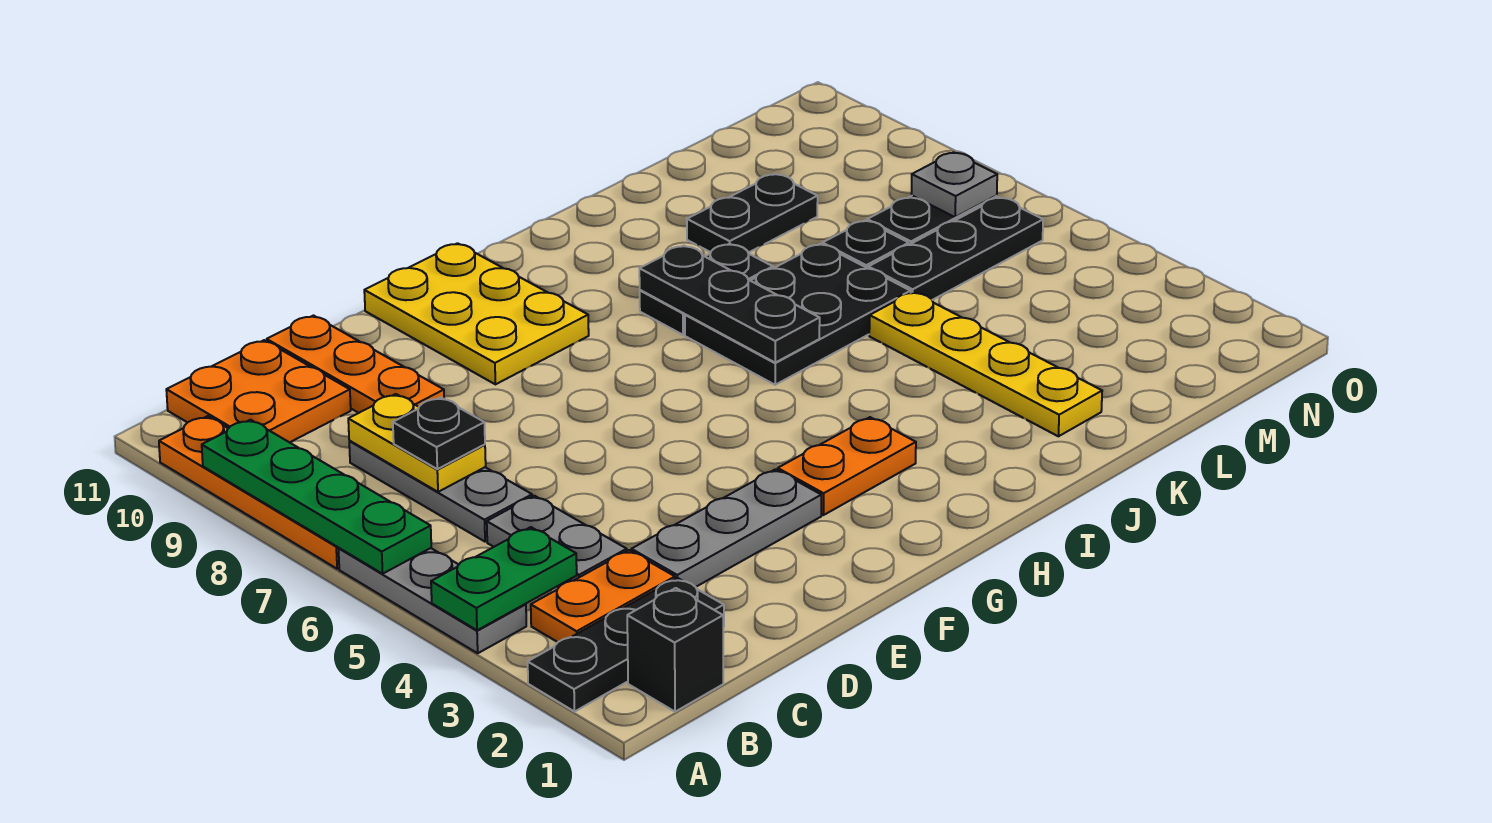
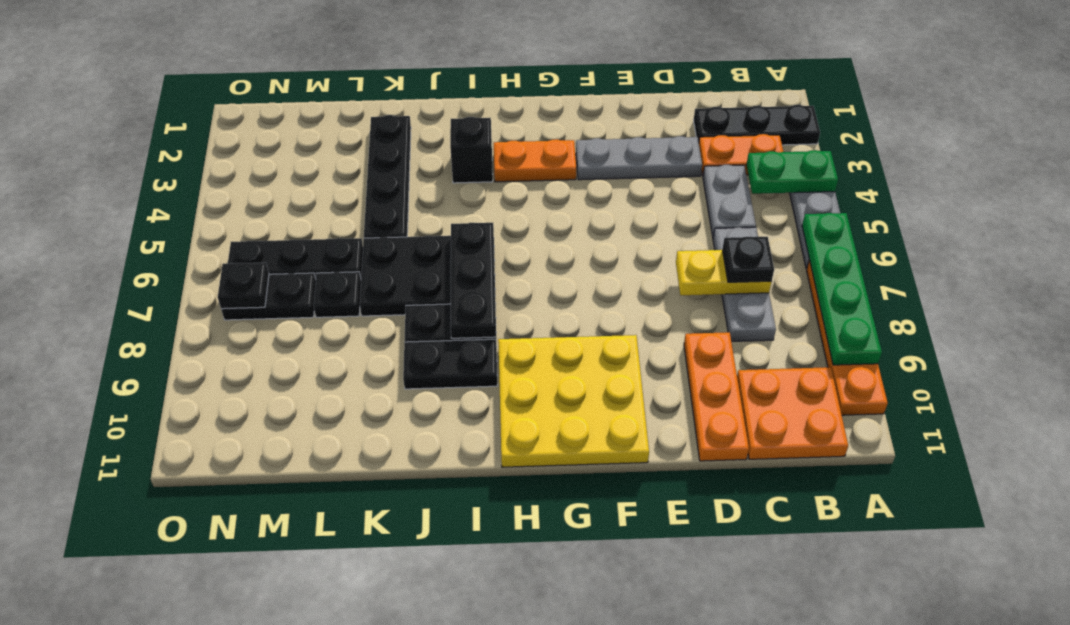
black 1x1 brick [627,588,723,712] -> black 1x1 brick moved to [450,117,493,183]
yellow 1x2 plate [348,394,486,492] -> yellow 1x2 plate turned to [676,250,771,295]
yellow 2x3 plate [364,243,589,384] -> yellow 3x3 plate [498,335,649,467]
yellow 1x4 plate [869,292,1102,436] -> black 1x4 plate [364,115,411,238]
black 1x2 plate [687,174,818,253] -> black 1x2 plate moved to [403,339,497,389]
grey 1x1 plate [911,152,997,217] -> black 1x1 plate [218,262,269,309]

